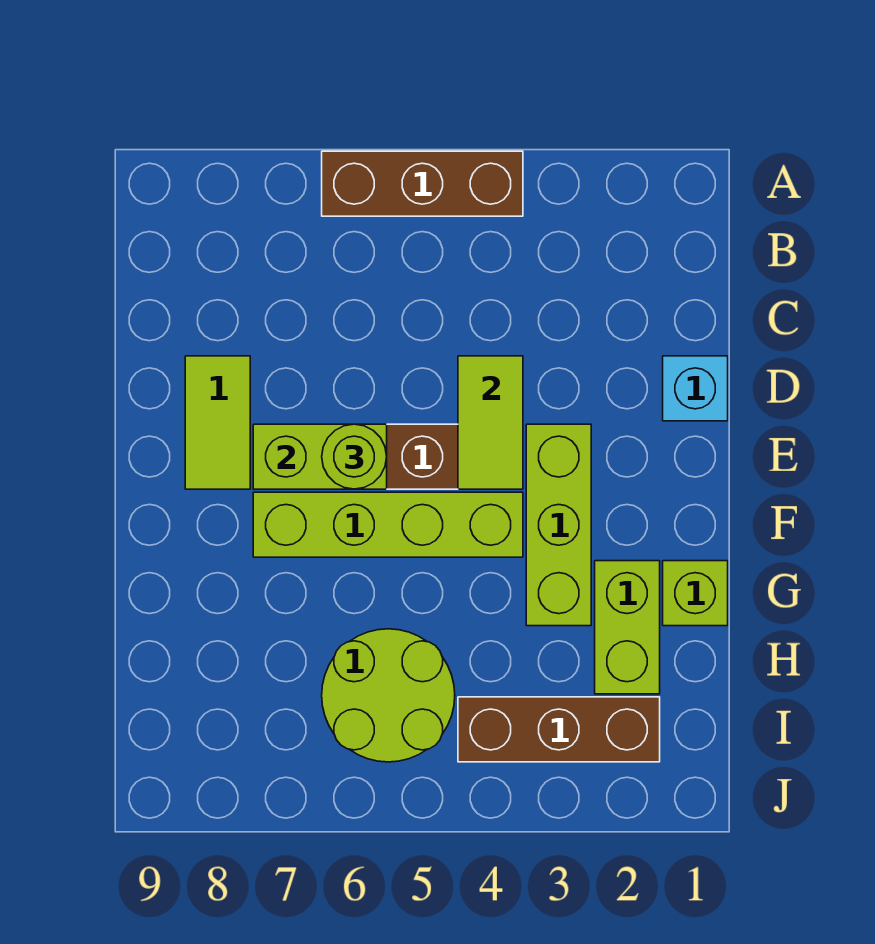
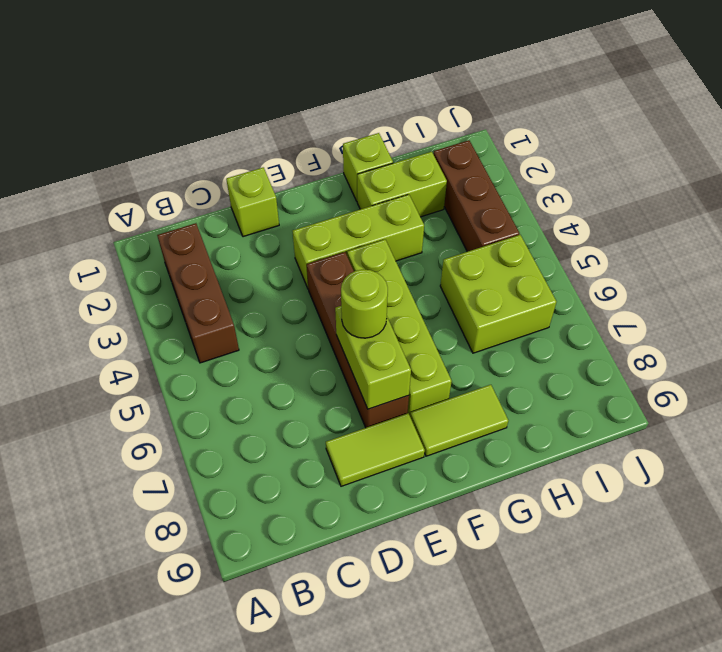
brown 1x3 brick [322,151,523,216] -> brown 1x3 brick moved to [157,223,239,363]
cyan 1x1 brick [663,356,728,421] -> lime 1x1 brick [226,167,279,237]
lime 1x2 tile [458,356,523,489] -> lime 1x2 tile moved to [410,385,508,456]
lime 2x2 round brick [322,629,455,762] -> lime 2x2 brick [440,235,557,353]

